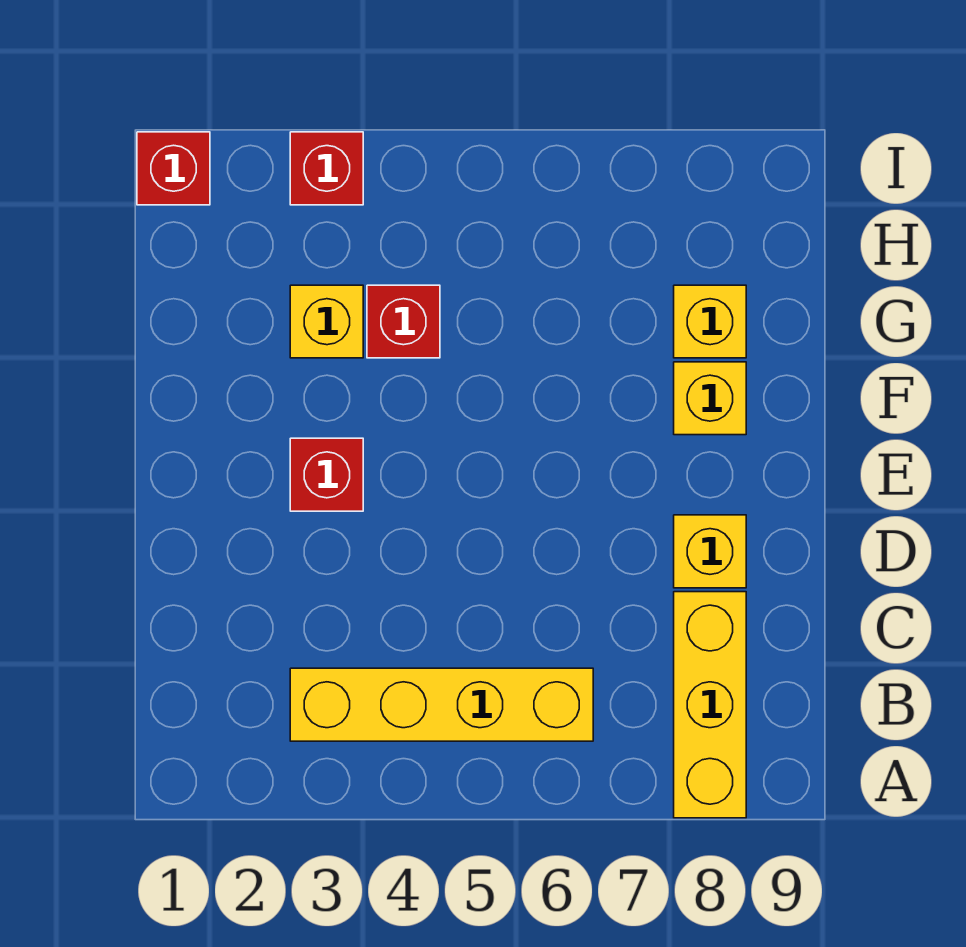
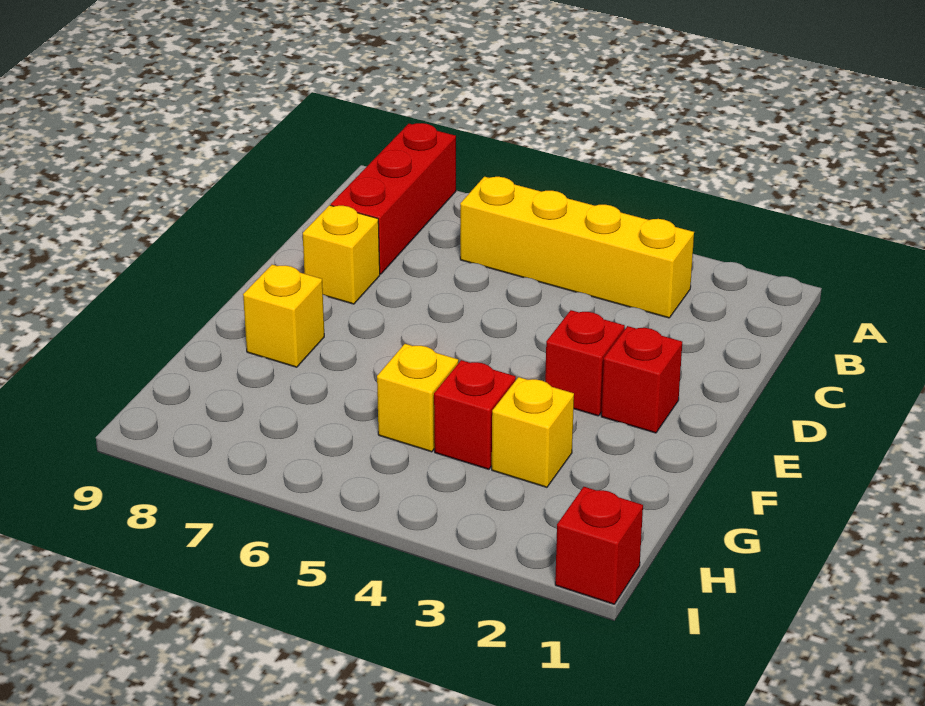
yellow 1x3 brick [674,592,746,818] -> red 1x3 brick [331,123,456,274]
yellow 1x1 brick [674,285,746,358] -> yellow 1x1 brick moved to [377,344,458,452]
red 1x1 brick [290,132,363,205] -> red 1x1 brick moved to [601,326,682,433]

